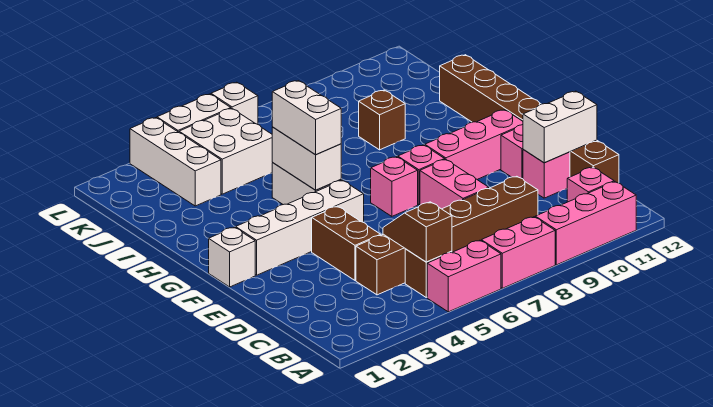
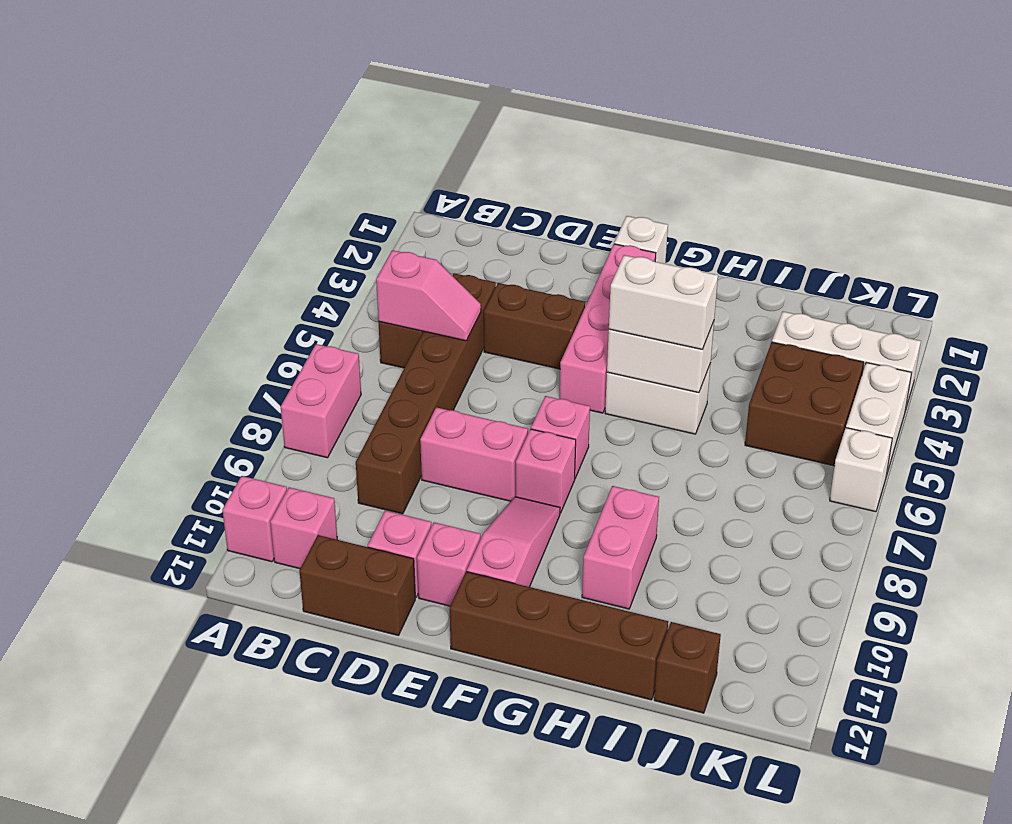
pink 1x2 brick [427,240,501,312] -> pink 1x2 brick moved to [582,486,659,609]
pink 1x3 brick [535,182,636,265] -> pink 1x1 brick [223,476,287,562]
brown 1x2 slope [383,202,452,262] -> pink 1x2 slope [376,250,481,341]
white 1x2 brick [523,91,597,163] -> none
white 1x4 brick [236,180,364,275] -> pink 1x4 brick [560,244,656,413]
pink 1x3 brick [425,110,523,179] -> pink 1x3 slope [467,497,560,587]
brown 1x1 brick [359,90,405,150] -> brown 1x1 brick moved to [654,622,721,713]
white 2x2 brick [179,108,273,194] -> brown 2x2 brick [745,342,864,466]

